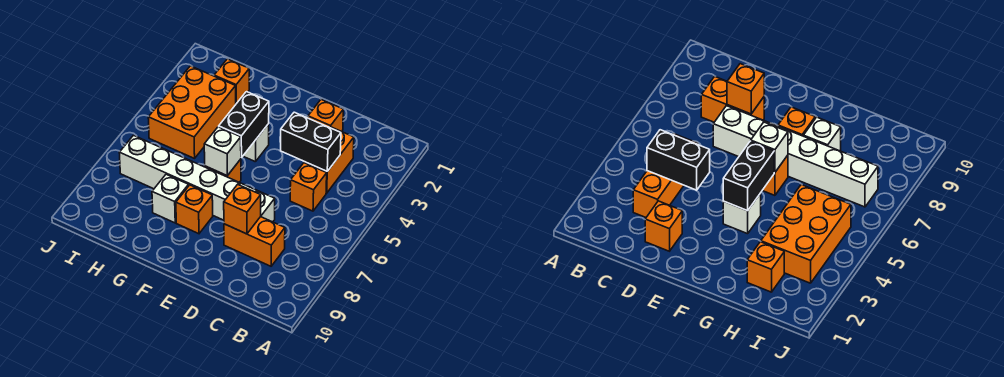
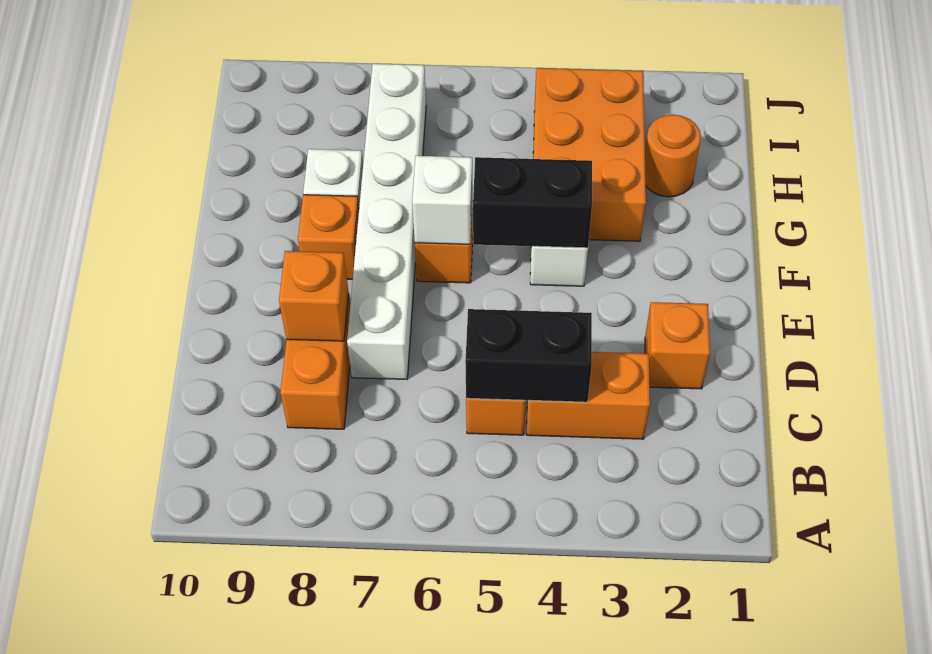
black 1x2 brick [281,112,341,171] -> black 1x2 brick turned to [465,309,592,402]
orange 1x1 brick [214,59,249,104] -> orange 1x1 round brick [645,115,701,197]
orange 2x3 brick [148,66,236,158] -> orange 2x3 brick turned to [533,68,646,241]

